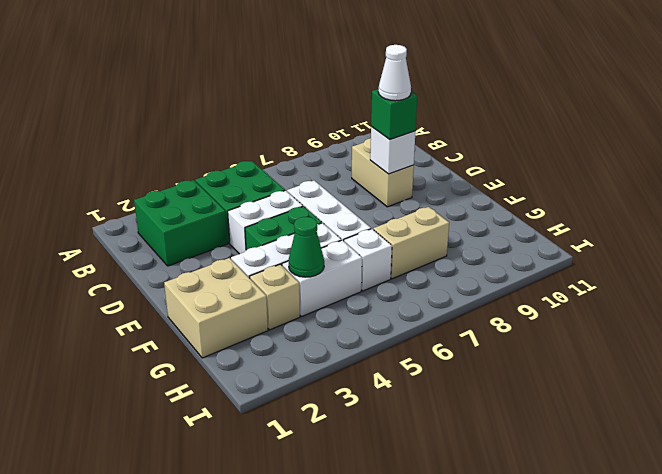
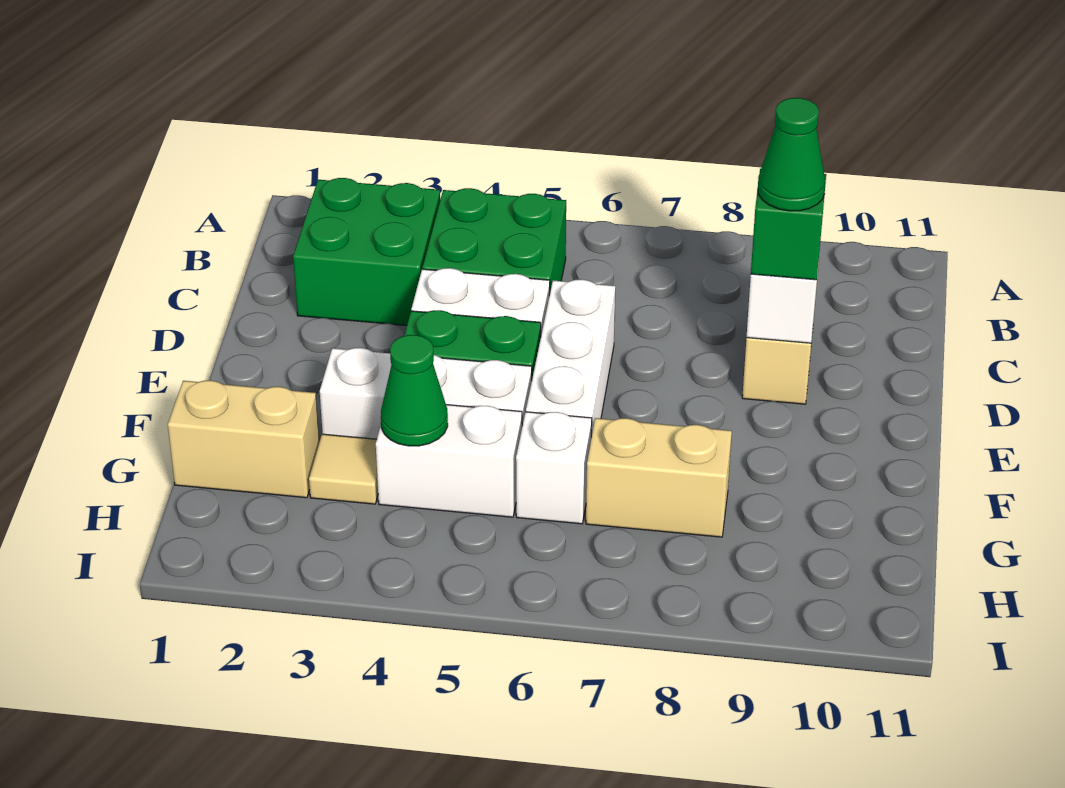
white 1x1 cone [378,45,411,101] -> green 1x1 cone [758,98,826,211]
tan 2x2 brick [164,258,268,358] -> tan 1x2 brick [168,380,319,498]
tan 1x1 brick [250,264,300,330] -> tan 1x1 tile [309,434,378,504]

